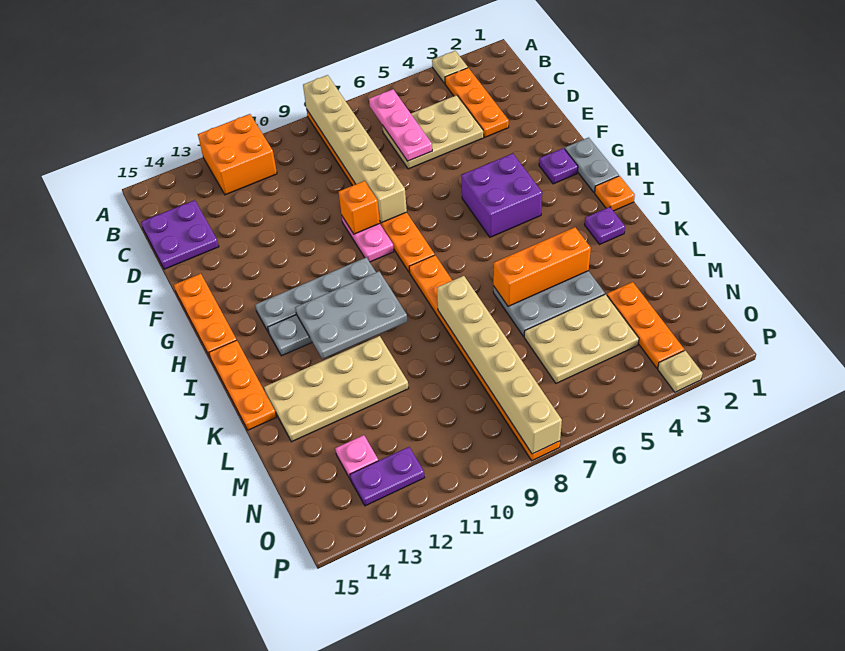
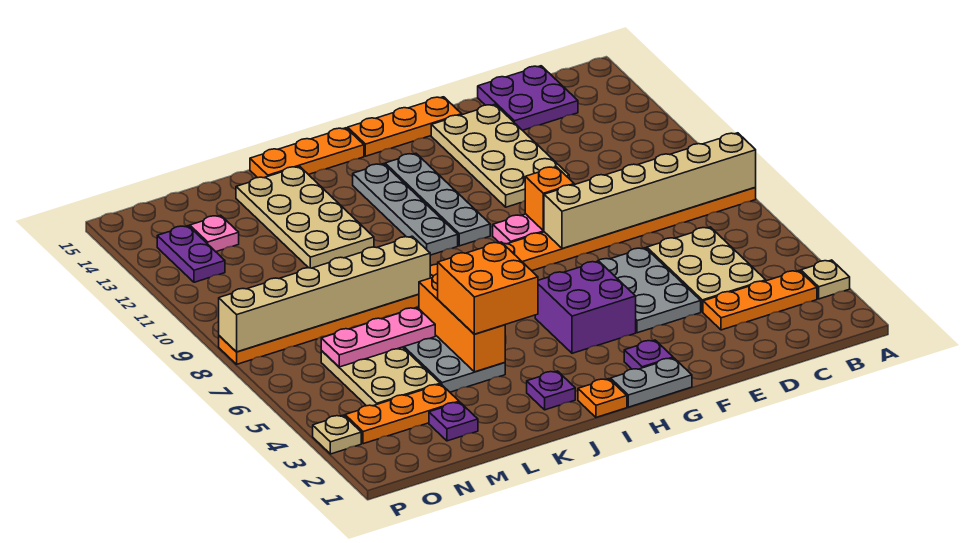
orange 2x2 brick [198,114,277,195] -> orange 2x2 brick moved to [438,242,538,334]
pink 1x3 plate [369,89,432,161] -> pink 1x3 plate moved to [321,308,435,367]
none -> tan 2x4 plate [431,104,569,207]
grey 2x3 plate [295,271,408,359] -> grey 2x3 plate moved to [597,248,701,333]
none -> purple 1x1 plate [429,402,478,441]

